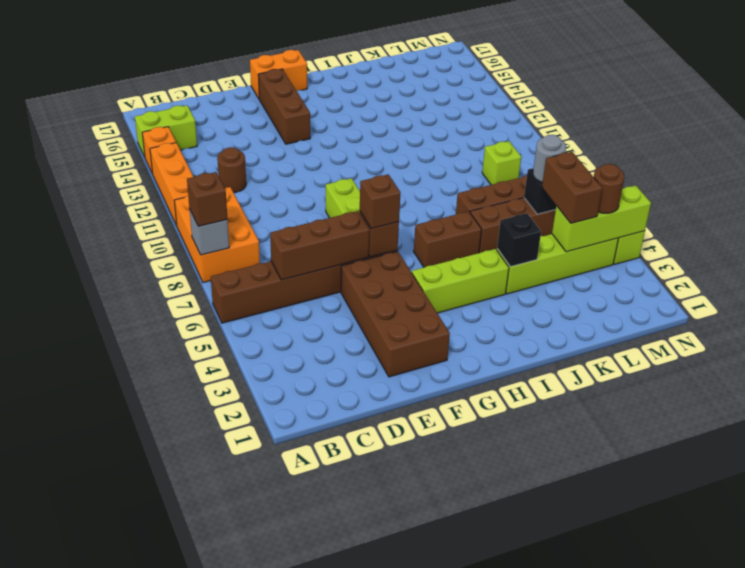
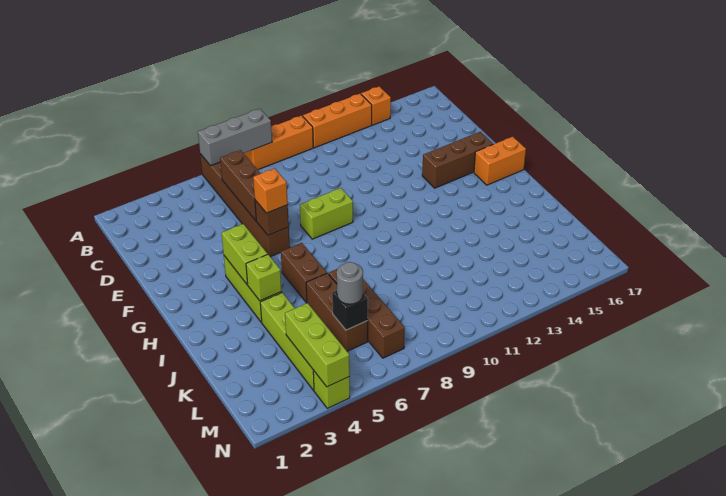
orange 2x3 brick [174,187,260,283] -> orange 1x3 brick [244,116,313,170]
grey 1x1 brick [190,211,229,255] -> grey 1x3 brick [198,109,272,166]
brown 1x1 brick [187,172,227,226] -> none
lime 1x2 brick [135,105,197,157] -> lime 1x2 brick moved to [222,224,268,285]
brown 1x1 round brick [217,147,246,193] -> none
brown 2x4 brick [341,251,450,377] -> none
brown 1x1 brick [360,174,401,229] -> orange 1x1 brick [253,168,288,213]
orange 1x2 brick [250,50,307,99] -> orange 1x2 brick turned to [474,137,526,185]
black 1x1 brick [497,213,541,267] -> none
brown 1x2 brick [542,152,602,223] -> none
lime 1x1 brick [482,141,521,185] -> lime 1x1 brick moved to [246,255,282,301]
brown 1x1 round brick [594,164,624,213] -> none

